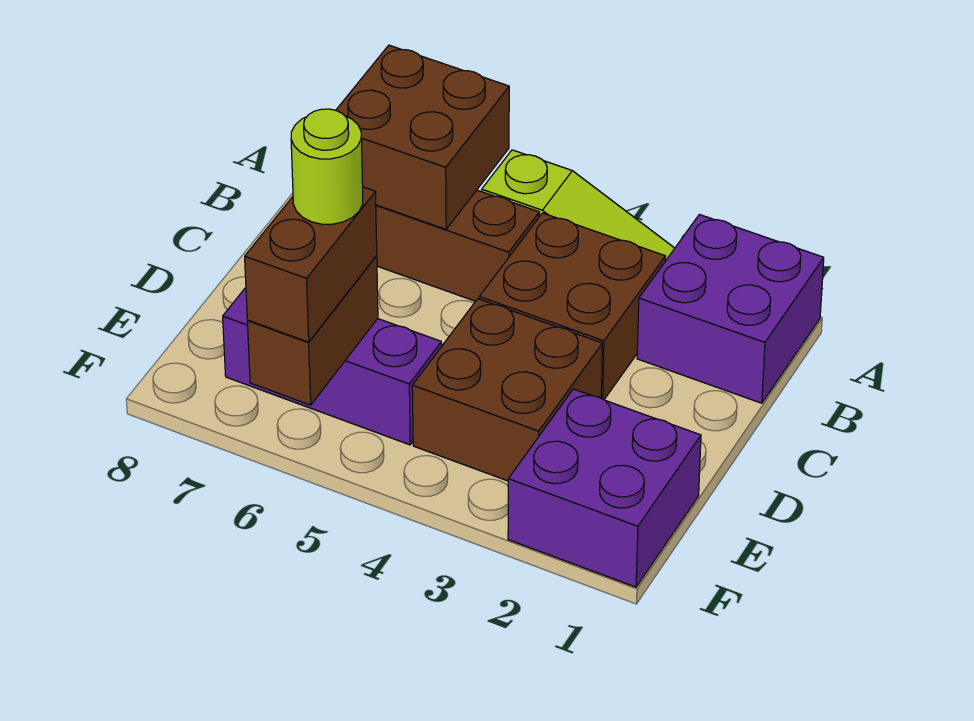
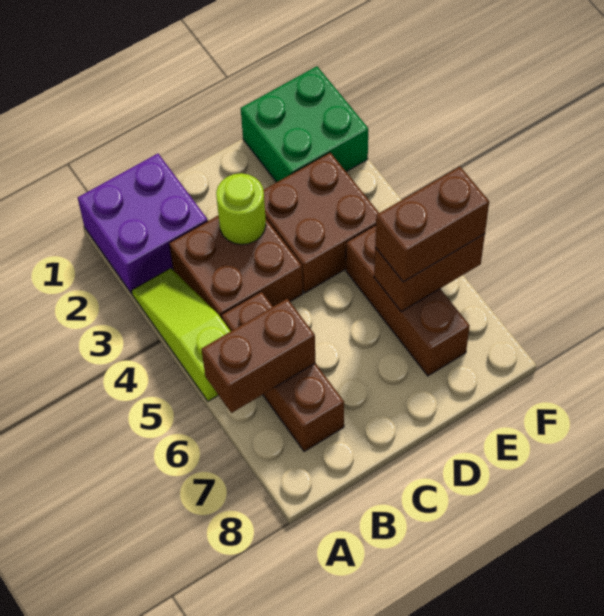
brown 2x2 brick [336,45,509,229] -> brown 1x2 brick [201,299,315,413]
purple 2x2 brick [508,389,701,587] -> green 2x2 brick [241,66,368,182]
purple 1x3 brick [223,288,442,445] -> brown 1x3 brick [346,225,470,376]
lime 1x1 round brick [291,109,363,224] -> lime 1x1 round brick moved to [216,173,266,245]

